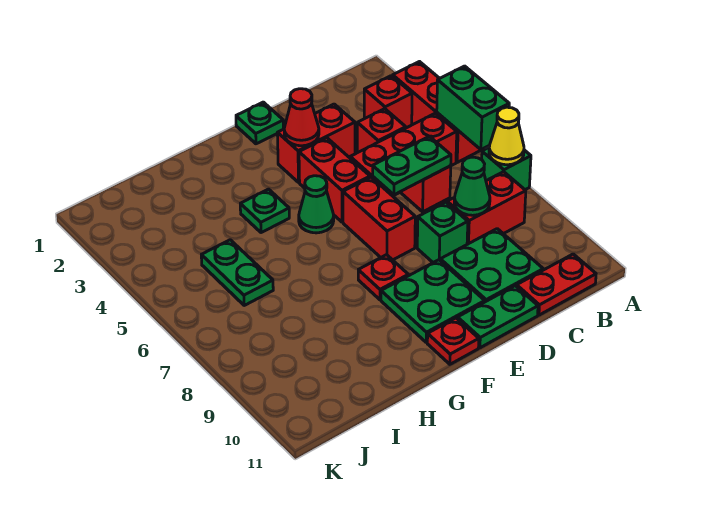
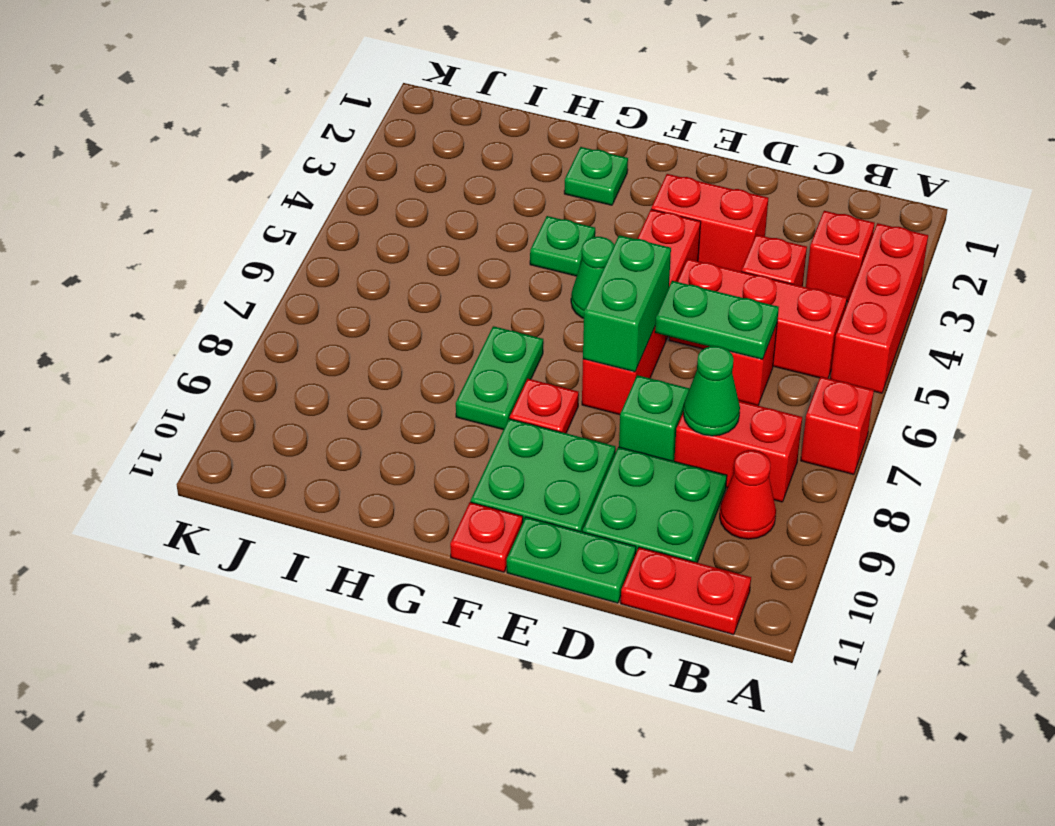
green 1x2 brick [437,66,509,150] -> green 1x2 brick moved to [583,235,671,372]
green 1x1 brick [482,148,531,190] -> red 1x1 brick [801,377,874,475]
yellow 1x1 cone [489,107,524,165] -> none
green 1x1 plate [236,102,284,144] -> green 1x1 plate moved to [564,147,628,205]
red 1x1 cone [284,89,319,146] -> red 1x1 cone moved to [720,451,776,539]
green 1x2 plate [201,240,273,305] -> green 1x2 plate moved to [456,326,543,430]

